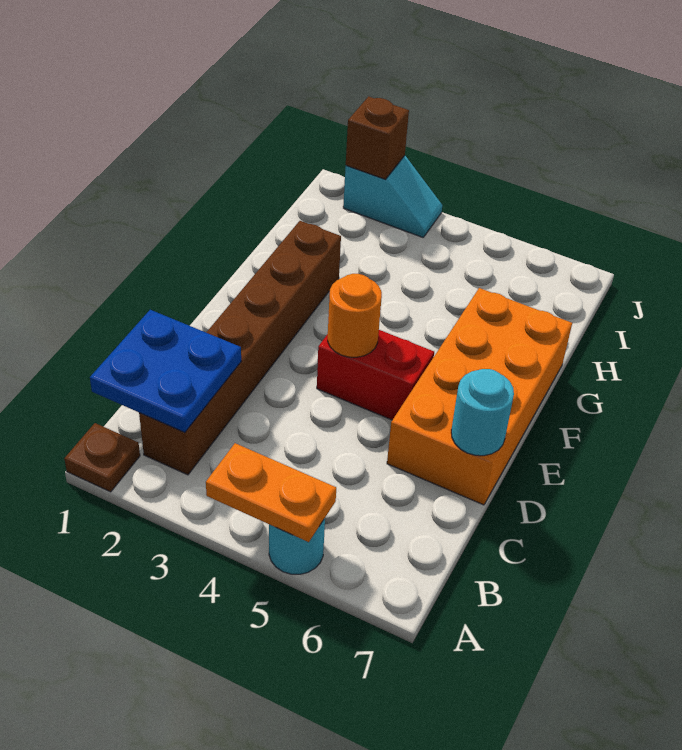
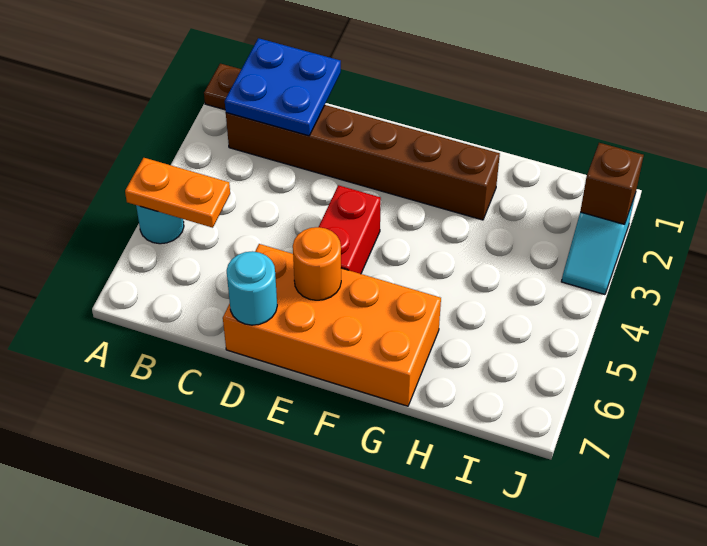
orange 1x2 plate [206,443,336,542] -> orange 1x2 plate turned to [125,158,230,228]
orange 1x1 round brick [328,274,382,357] -> orange 1x1 round brick moved to [293,227,341,300]

